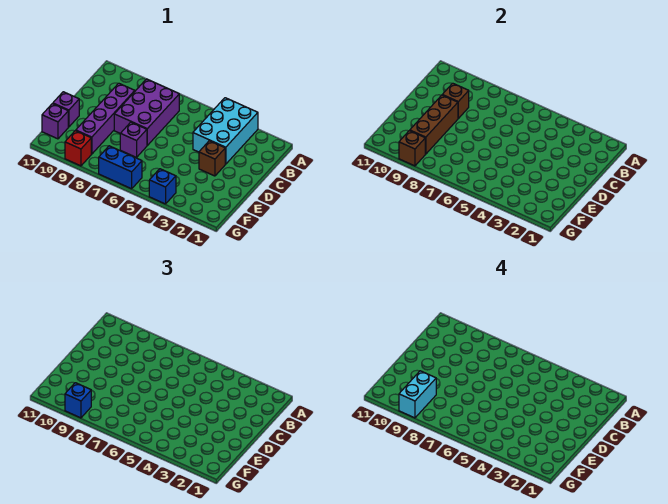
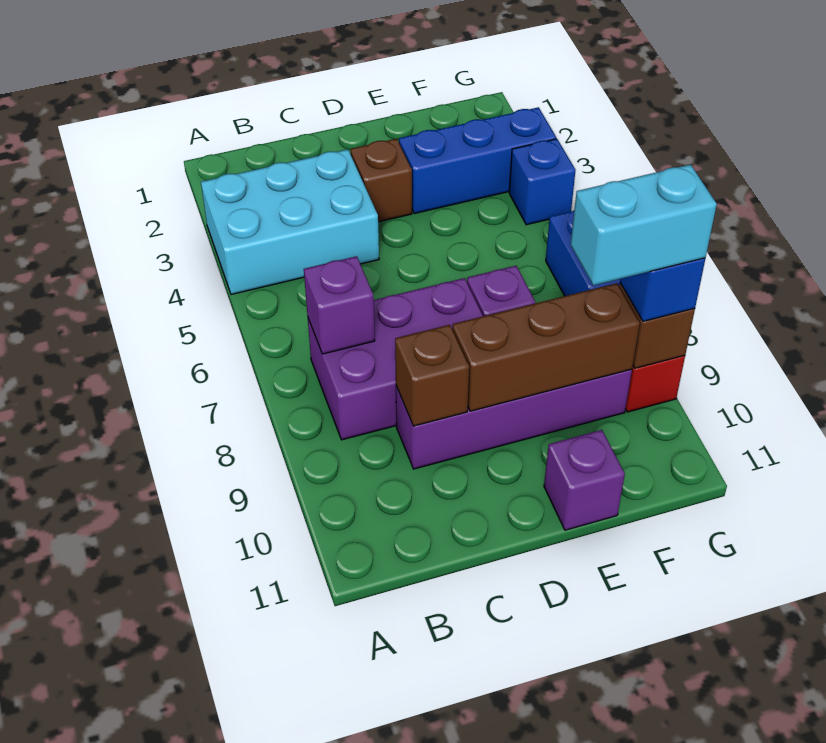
none -> blue 1x3 brick [399,107,556,214]
purple 1x1 brick [42,104,68,139] -> purple 1x1 brick moved to [304,256,375,354]

